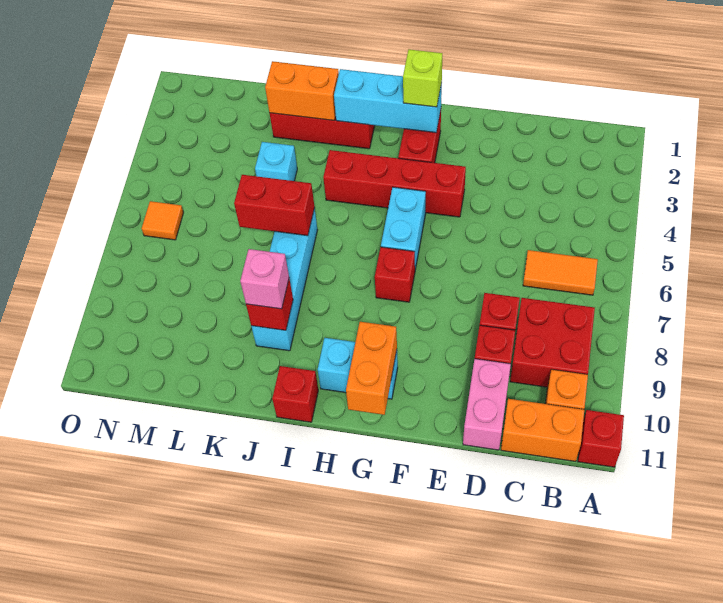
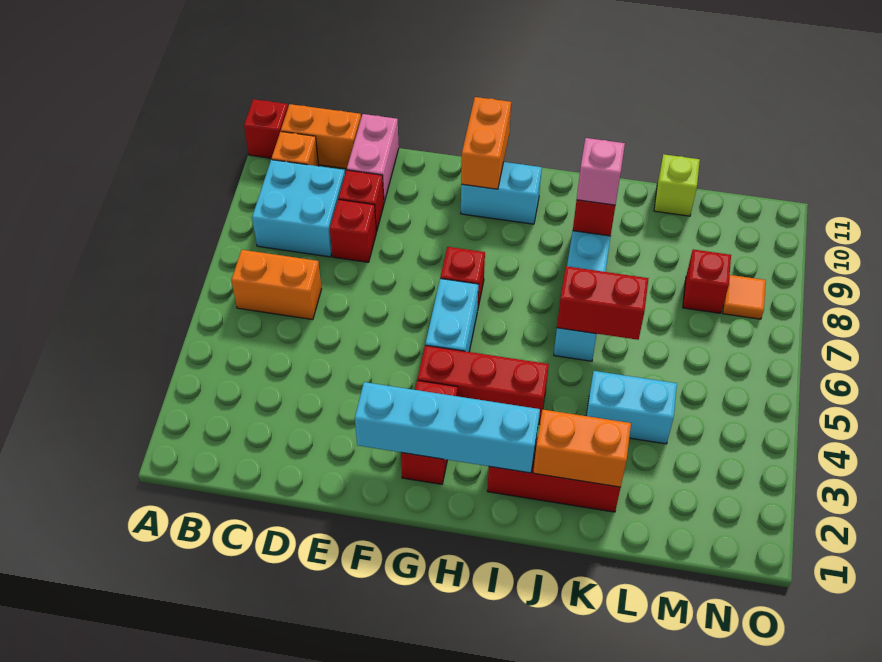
orange 1x2 tile [523,250,598,295] -> orange 1x2 brick [231,250,322,320]
red 2x2 brick [510,298,595,387] -> cyan 2x2 brick [252,160,345,257]
red 1x4 brick [323,150,466,217] -> red 1x3 brick [417,345,549,424]
cyan 1x3 brick [334,69,442,133] -> cyan 1x4 brick [355,382,540,473]
lime 1x1 brick [403,49,442,107] -> lime 1x1 brick moved to [654,154,700,216]
red 1x1 brick [272,366,318,422] -> red 1x1 brick moved to [683,249,731,313]
cyan 1x1 brick [255,142,297,181] -> cyan 1x2 brick [586,371,677,444]
orange 1x1 tile [142,201,184,240] -> orange 1x1 tile moved to [723,275,766,319]

